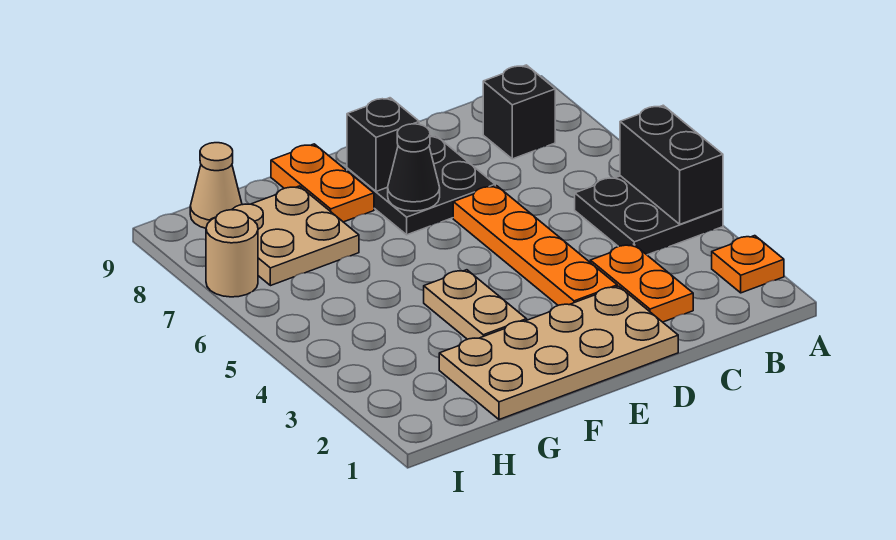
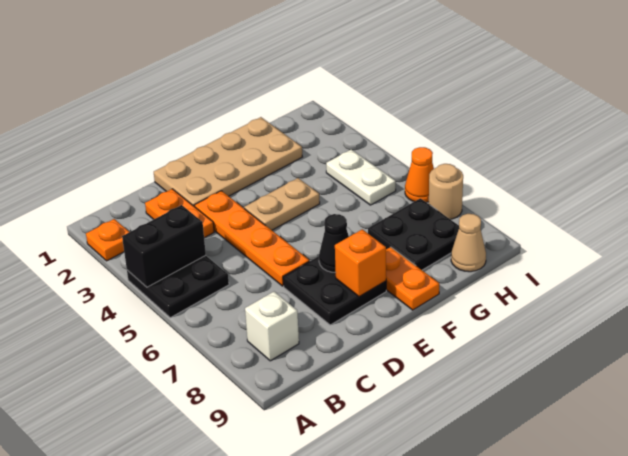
black 1x2 brick [620,105,723,224] -> black 1x2 brick turned to [122,205,206,287]
black 1x1 brick [483,65,555,159] -> white 1x1 brick [245,292,299,361]
black 1x1 brick [347,98,419,191] -> orange 1x1 brick [335,229,386,297]
tan 1x2 plate [424,270,527,339] -> tan 1x2 plate turned to [244,178,320,230]
tan 2x2 plate [211,186,359,286] -> black 2x2 plate [368,198,459,270]
none -> white 1x2 plate [326,149,396,205]
none -> orange 1x1 cone [405,147,434,202]

